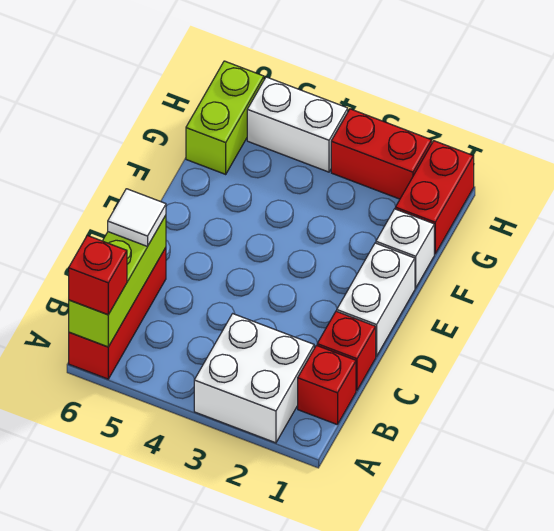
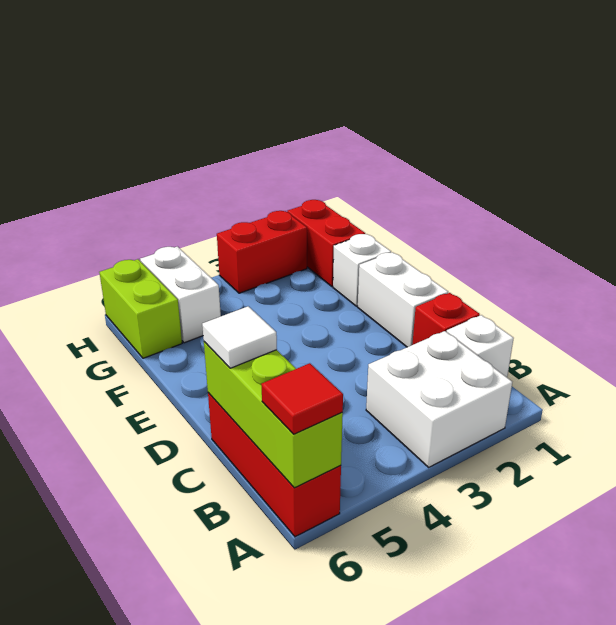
red 1x1 brick [69,235,127,315] -> red 1x1 tile [261,363,343,434]
red 1x1 brick [298,345,356,425] -> white 1x1 brick [447,315,514,377]
white 1x2 brick [247,77,348,172] -> white 1x2 brick turned to [140,246,221,343]

